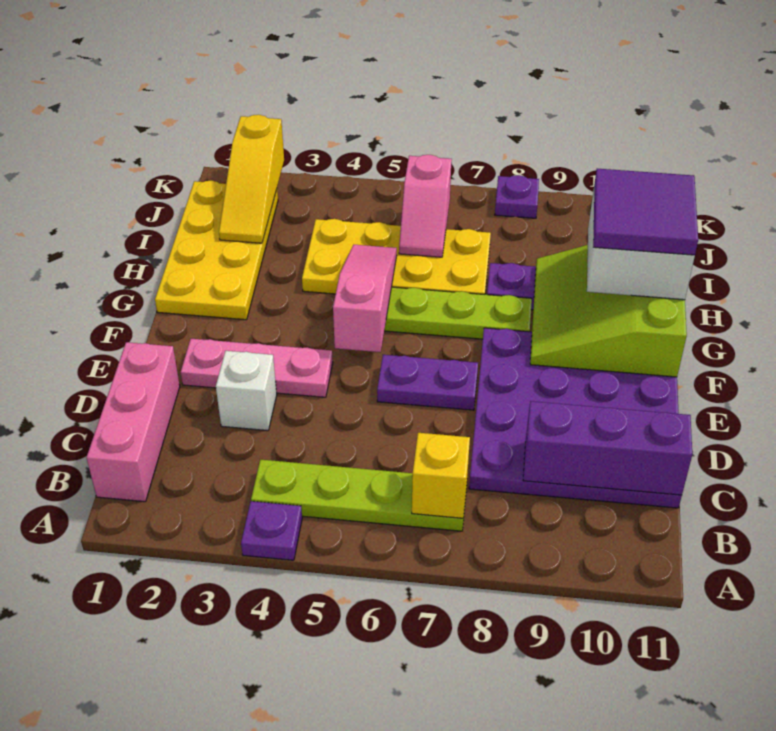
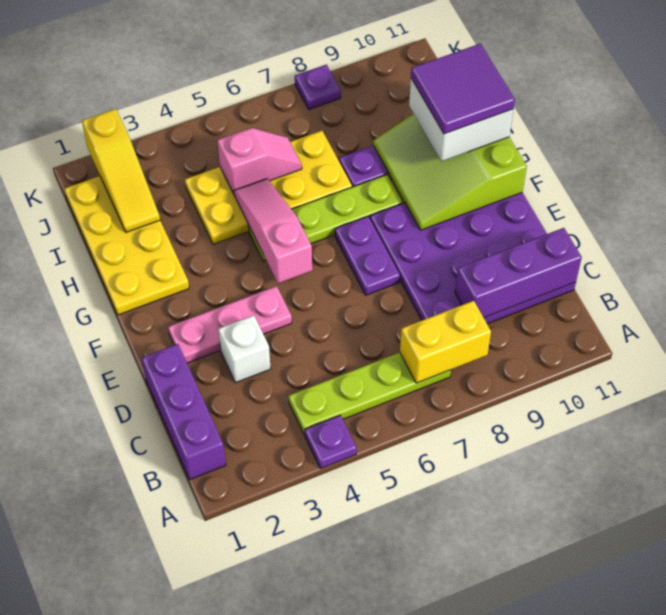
pink 1x3 brick [86,342,180,502] -> purple 1x3 brick [142,344,226,480]
yellow 1x1 brick [412,433,470,518] -> yellow 1x2 brick [400,301,491,383]
purple 1x2 plate [377,355,478,410] -> purple 1x2 plate turned to [335,216,400,295]
pink 1x2 slope [399,155,452,257] -> pink 1x2 slope turned to [217,128,302,194]

